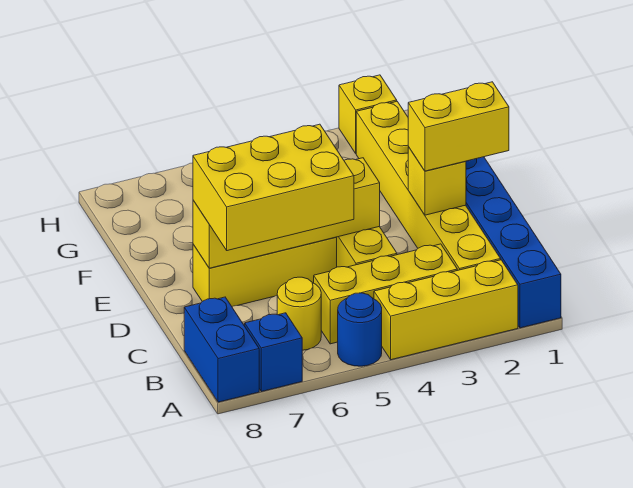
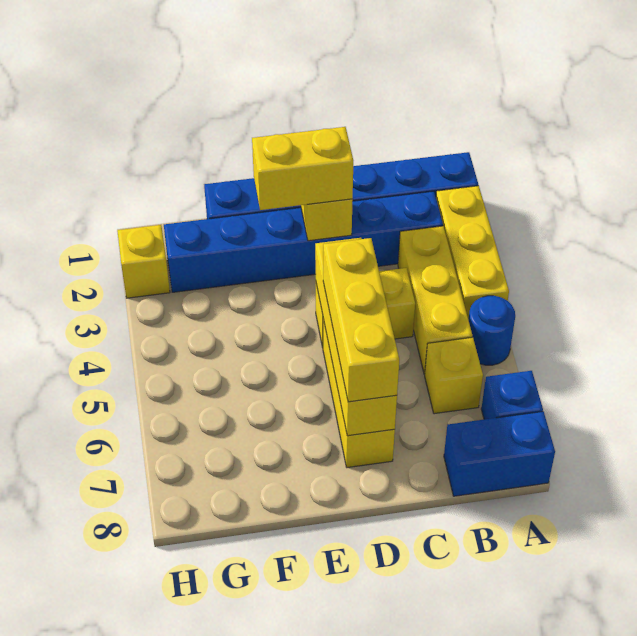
yellow 1x6 brick [356,102,501,270] -> blue 1x6 brick [164,191,443,292]
yellow 1x1 round brick [277,277,321,350] -> yellow 1x1 brick [425,337,483,414]
yellow 2x3 brick [193,124,354,251] -> yellow 1x3 brick [323,238,399,402]
yellow 1x2 brick [408,82,509,171] -> yellow 1x2 brick turned to [252,127,353,210]

